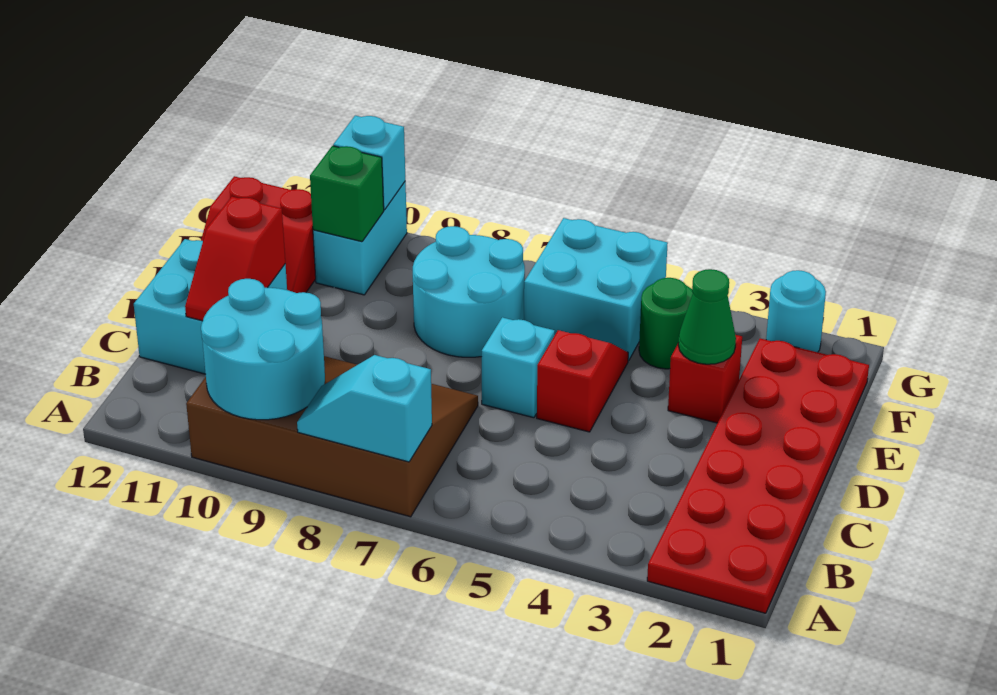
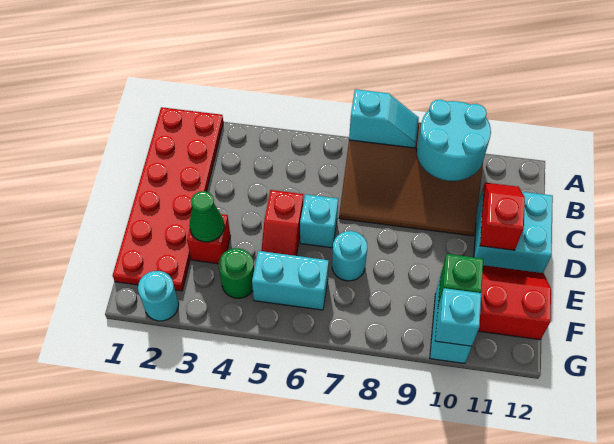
cyan 2x2 round brick [413,226,525,357] -> cyan 1x1 round brick [332,231,367,281]
cyan 2x2 brick [524,218,668,361] -> cyan 1x2 brick [252,251,329,310]

